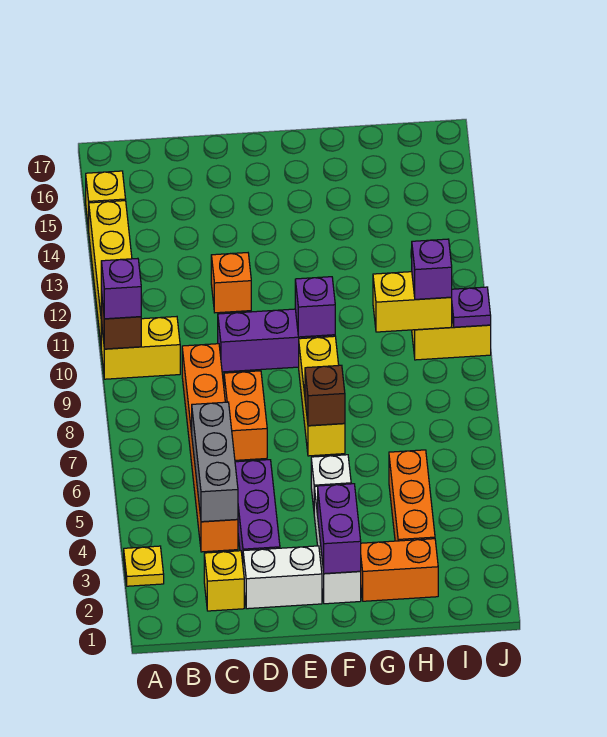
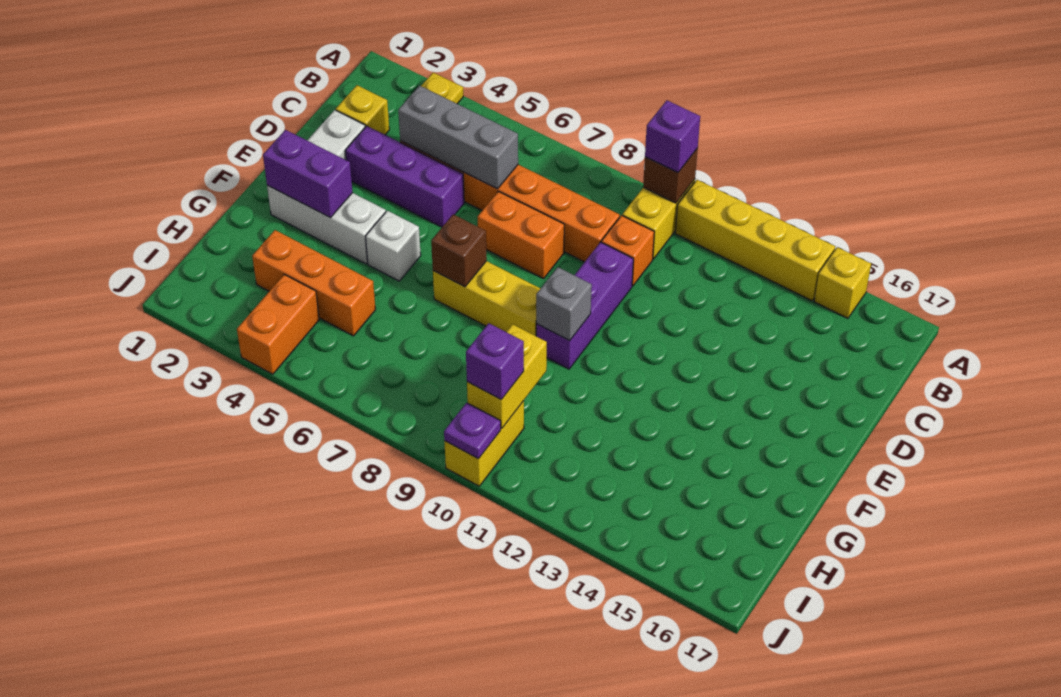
orange 1x1 brick [211,253,251,313] -> orange 1x1 brick moved to [601,215,654,286]
purple 1x1 brick [295,277,335,337] -> grey 1x1 brick [536,267,592,341]
orange 1x2 brick [360,539,438,601] -> orange 1x2 brick moved to [237,275,319,374]

